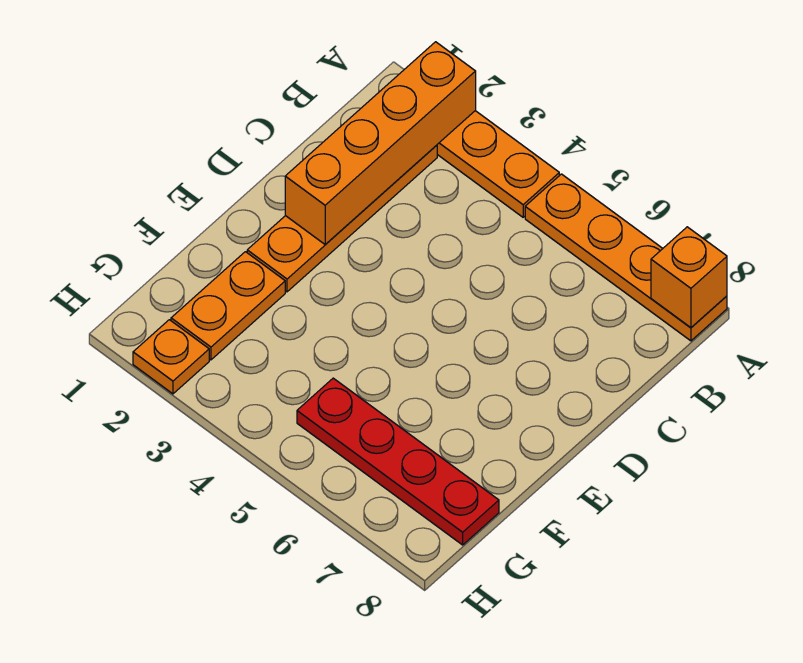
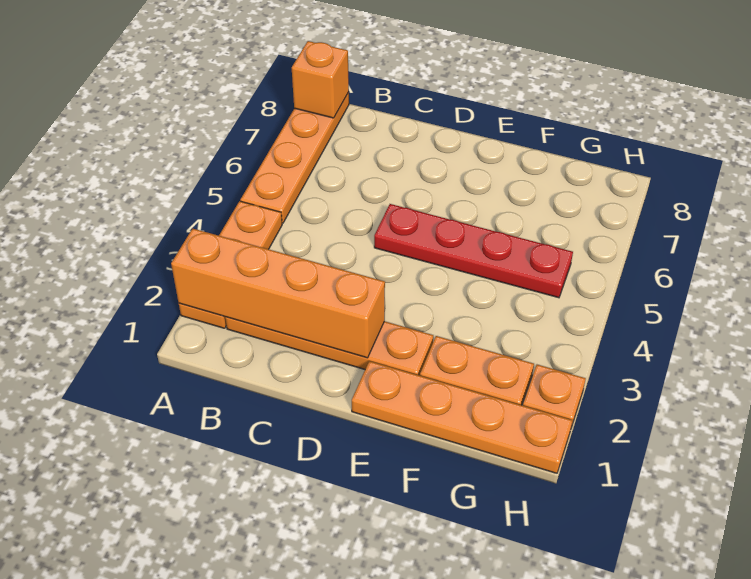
none -> orange 1x4 plate [352,361,573,473]
red 1x4 plate [297,378,499,545] -> red 1x4 plate turned to [374,204,573,298]

